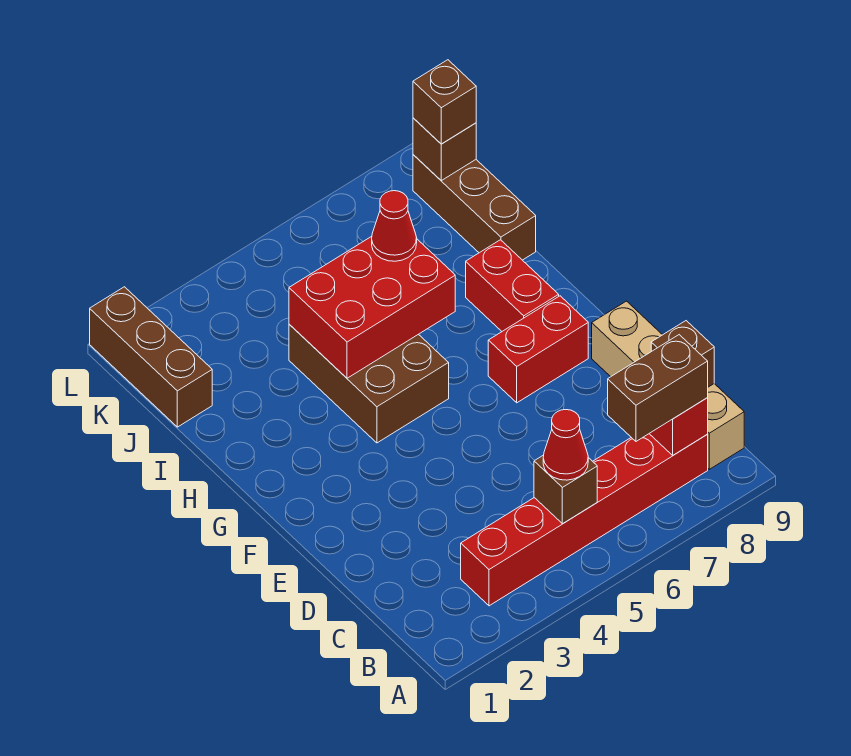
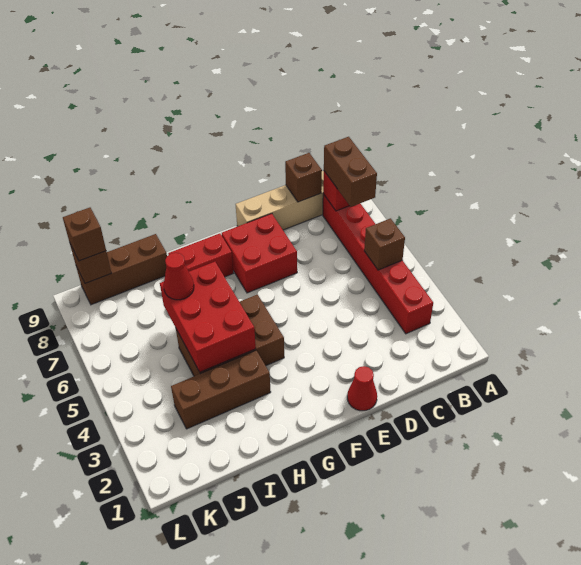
red 1x1 cone [543,410,588,480] -> red 1x1 cone moved to [347,366,377,411]
red 1x2 brick [488,296,588,403] -> red 2x2 brick [222,214,297,293]
brown 1x3 brick [90,287,212,427] -> brown 1x3 brick moved to [171,350,271,429]

